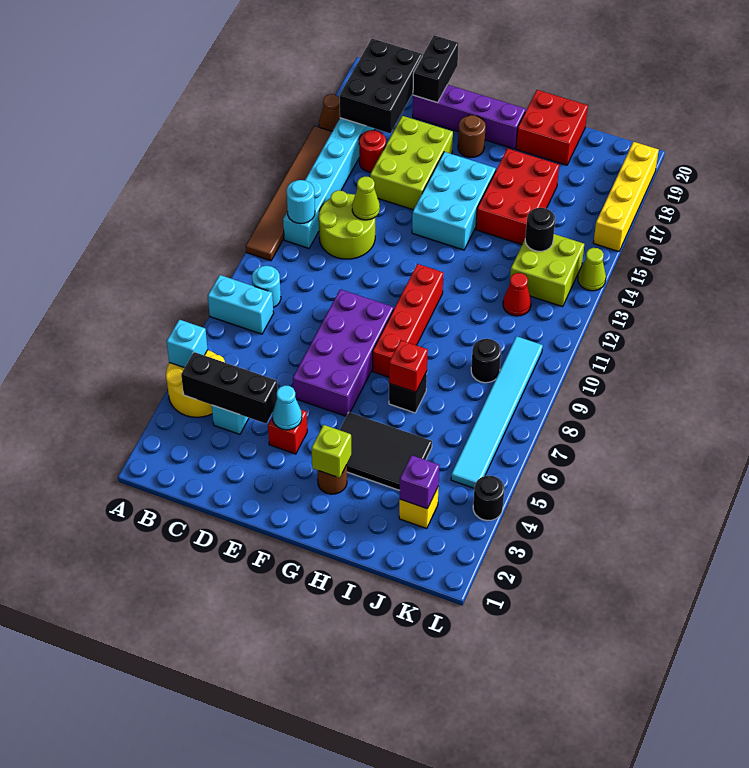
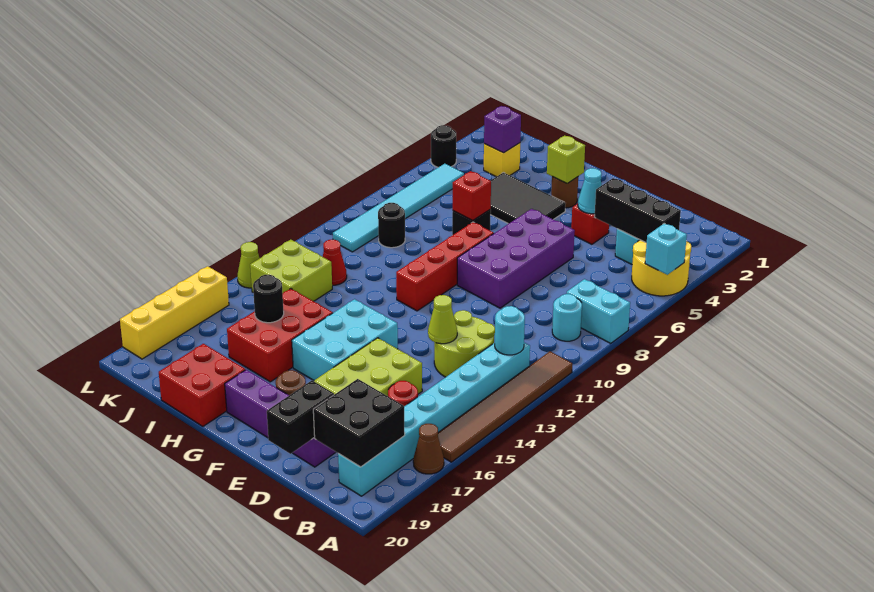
black 2x3 brick [339,39,422,133] -> black 2x2 brick [313,379,405,467]
black 1x1 round brick [525,208,555,251] -> black 1x1 round brick moved to [253,275,284,323]

